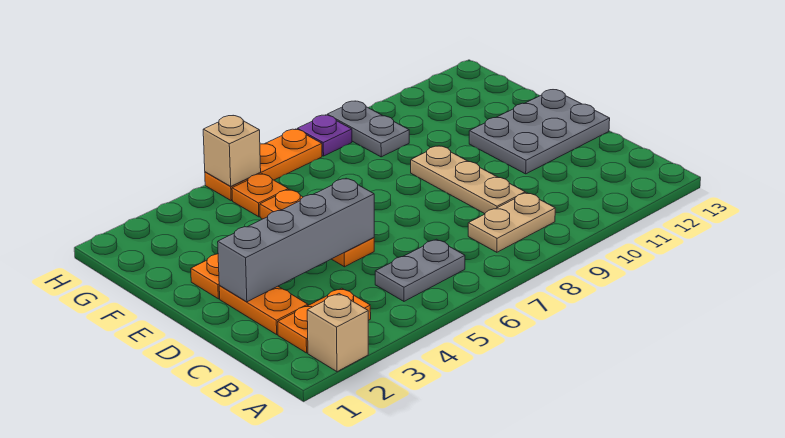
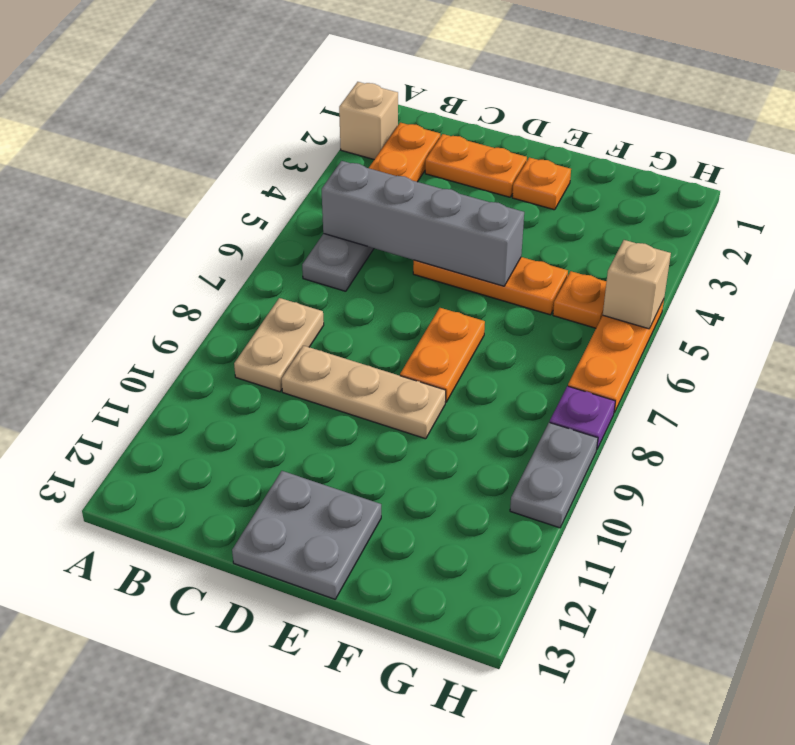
grey 1x4 brick [218,178,374,302] -> grey 1x4 brick turned to [322,161,524,286]
grey 2x3 plate [469,90,610,174] -> grey 2x2 plate [232,471,381,599]
none -> orange 1x2 plate [400,308,485,402]
grey 1x2 plate [327,101,409,157] -> grey 1x2 plate turned to [510,422,598,528]

